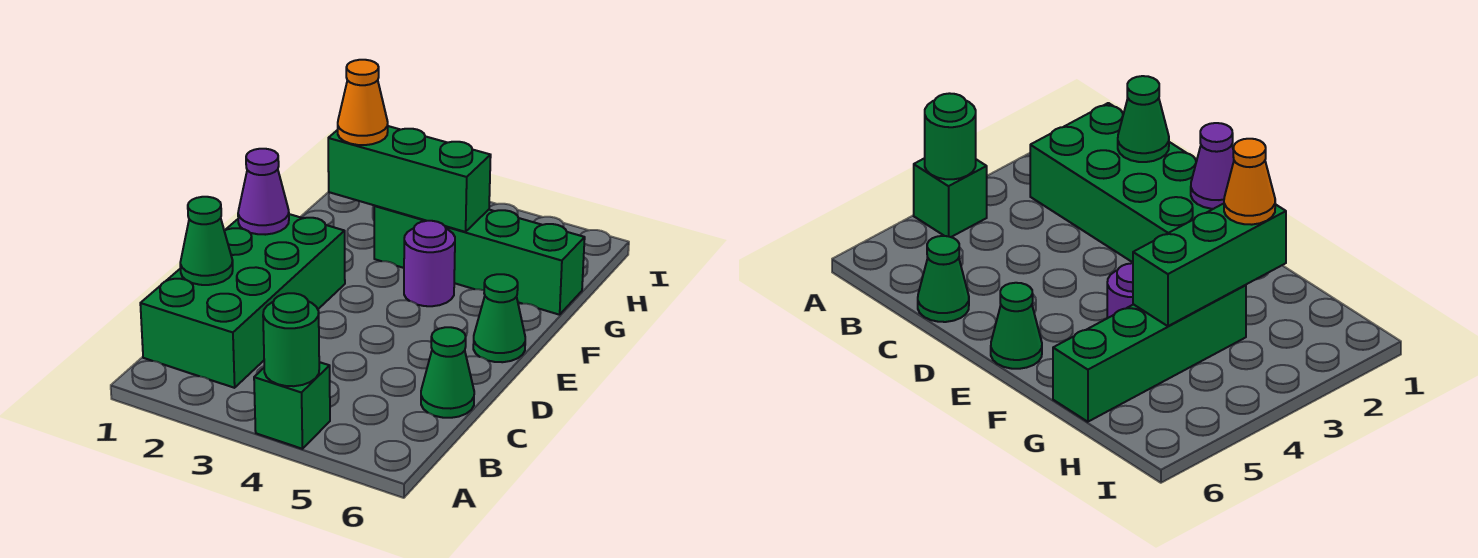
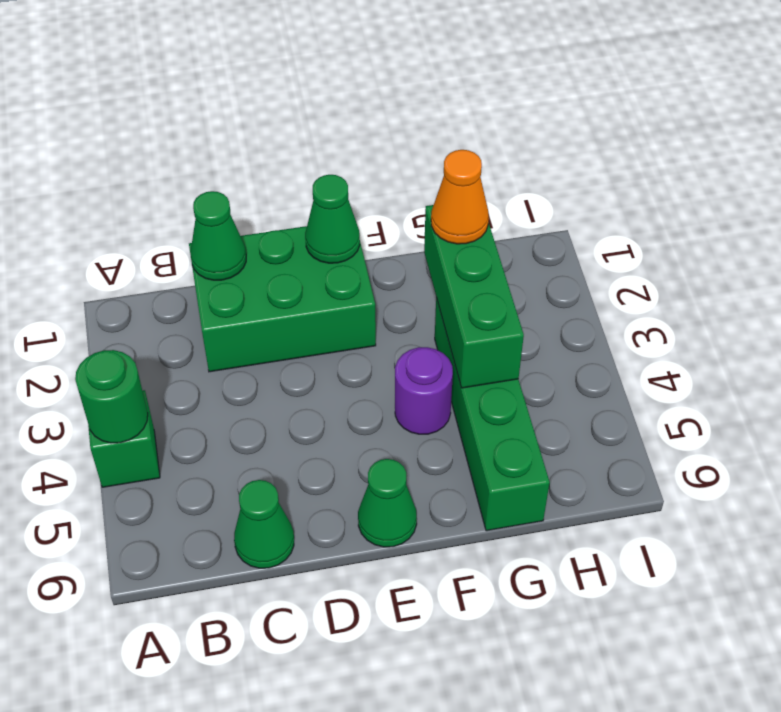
green 2x4 brick [140,214,345,388] -> green 2x3 brick [189,226,376,372]
purple 1x1 cone [238,149,289,235] -> green 1x1 cone [305,175,360,263]

